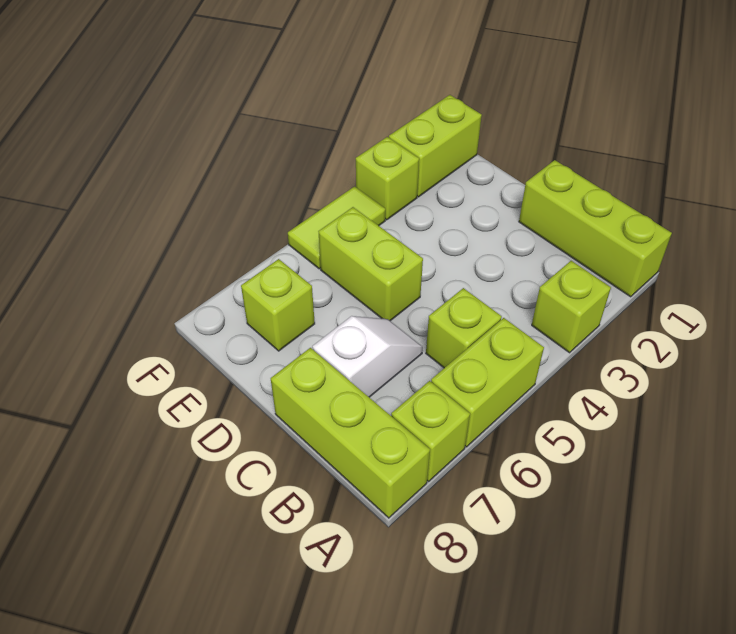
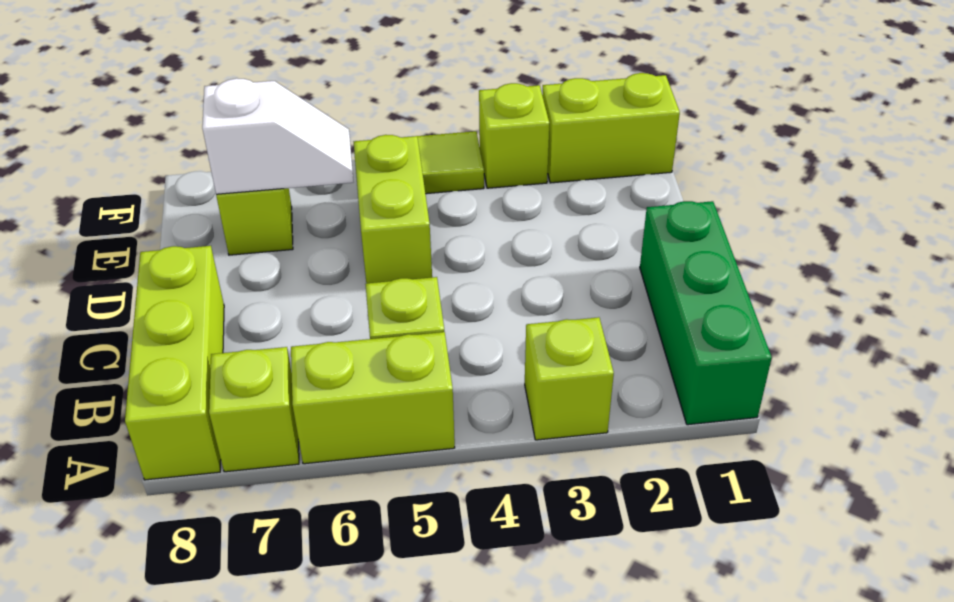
lime 1x3 brick [519,160,672,297] -> green 1x3 brick [640,201,772,425]
white 1x2 slope [312,316,423,397] -> white 1x2 slope moved to [202,78,353,194]

